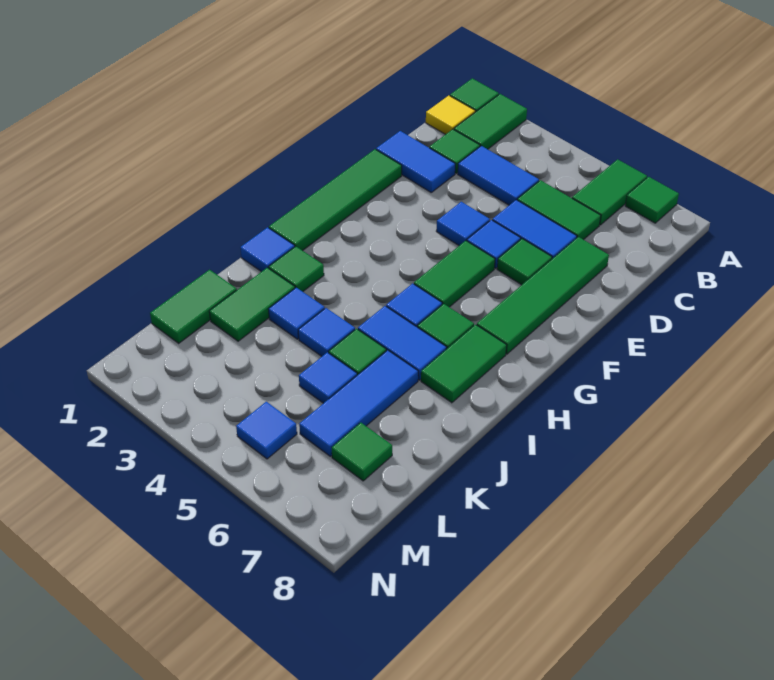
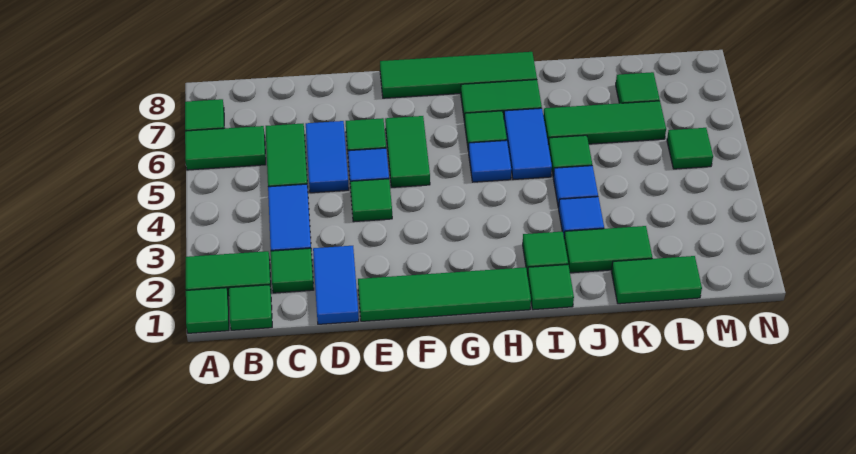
yellow 1x1 tile [426,96,475,135] -> green 1x1 tile [229,285,272,330]
green 1x4 tile [477,237,609,354] -> green 1x4 tile moved to [380,52,537,98]
blue 1x1 tile [436,202,490,245] -> green 1x1 tile [350,179,392,222]
green 1x2 tile [414,241,495,307] -> green 1x2 tile turned to [385,116,430,187]
blue 1x1 tile [240,227,295,272] -> green 1x1 tile [527,265,574,310]
blue 1x3 tile [299,350,418,456] -> green 1x3 tile [543,101,666,144]
blue 1x1 tile [299,352,357,403] -> none
blue 1x1 tile [236,402,297,459] -> green 1x1 tile [667,128,713,169]

